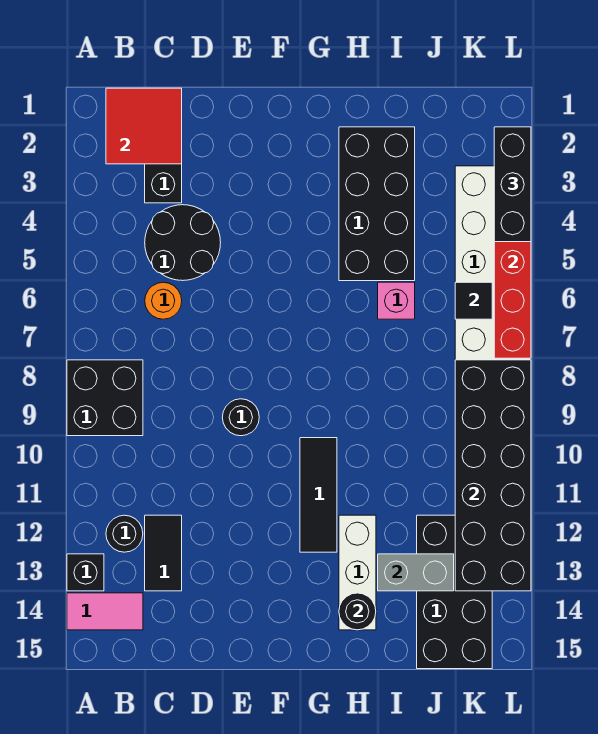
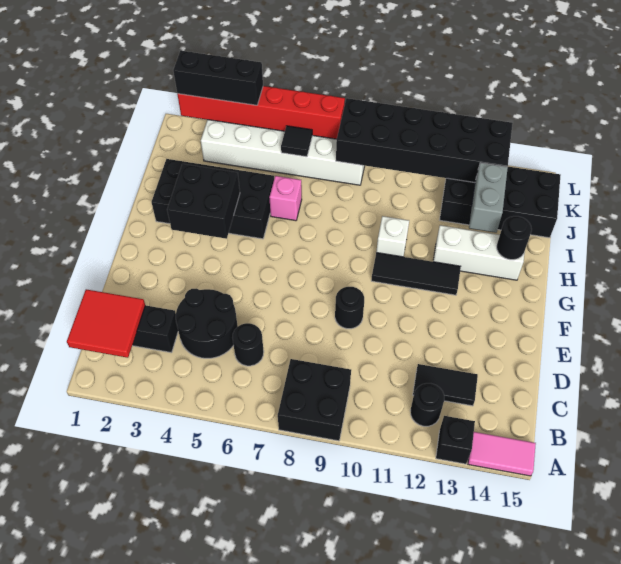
pink 1x2 tile [67,593,143,630] -> pink 1x2 tile turned to [468,432,536,476]
orange 1x1 round brick [145,282,182,319] -> black 1x1 round brick [233,323,264,366]
none -> black 2x2 brick [167,164,240,239]
none -> white 1x1 brick [376,216,409,257]

